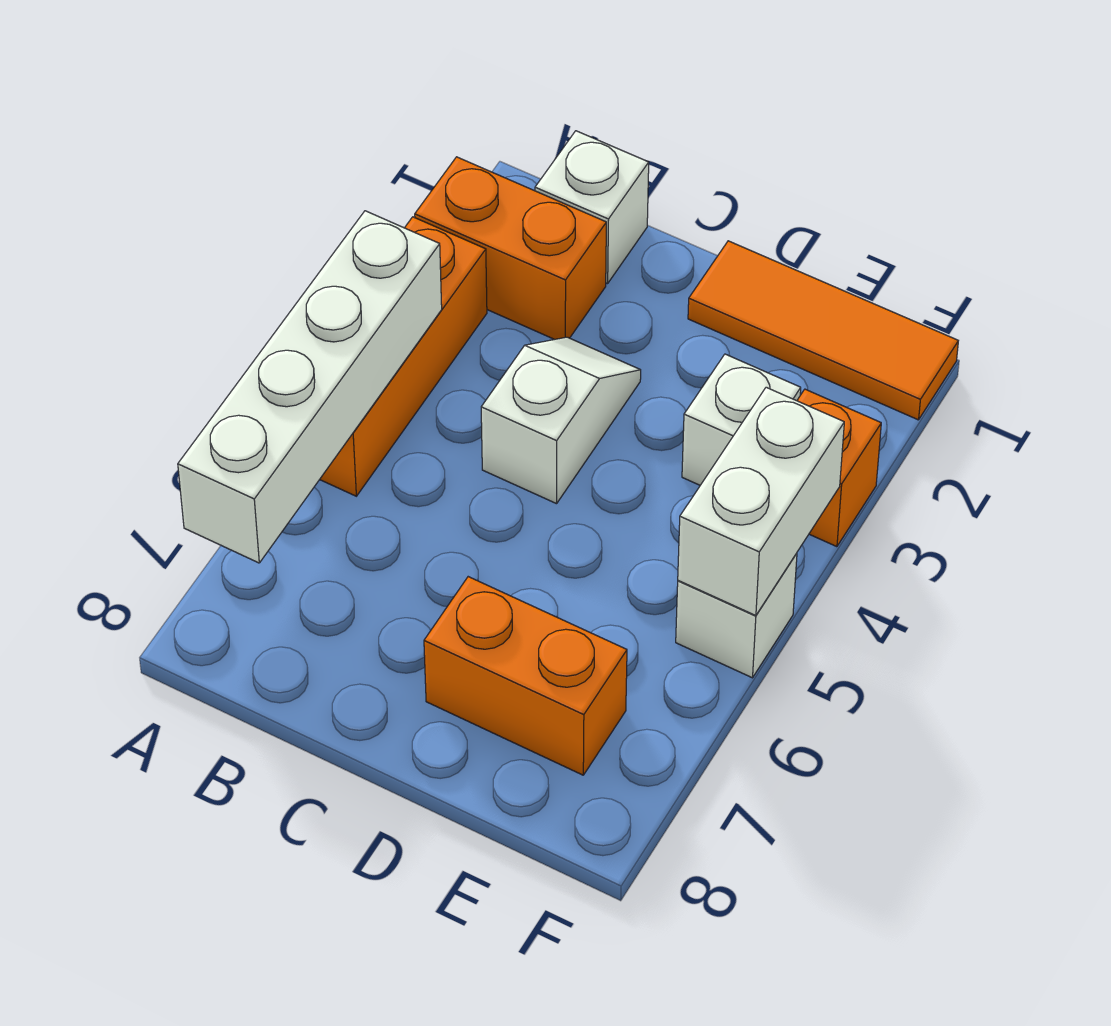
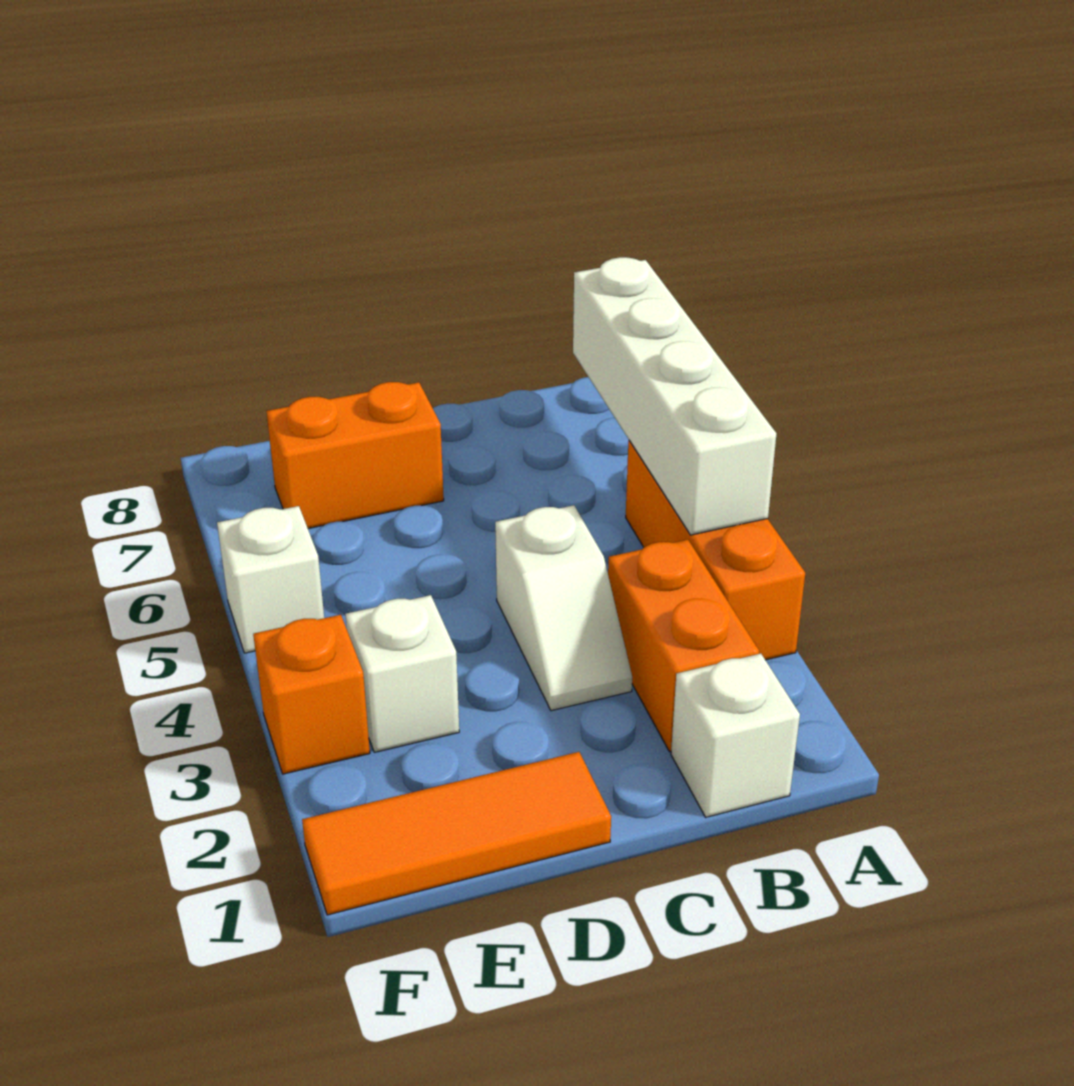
orange 1x2 brick [415,157,606,339] -> orange 1x2 brick turned to [608,540,759,752]
white 1x2 brick [678,387,844,616] -> none

